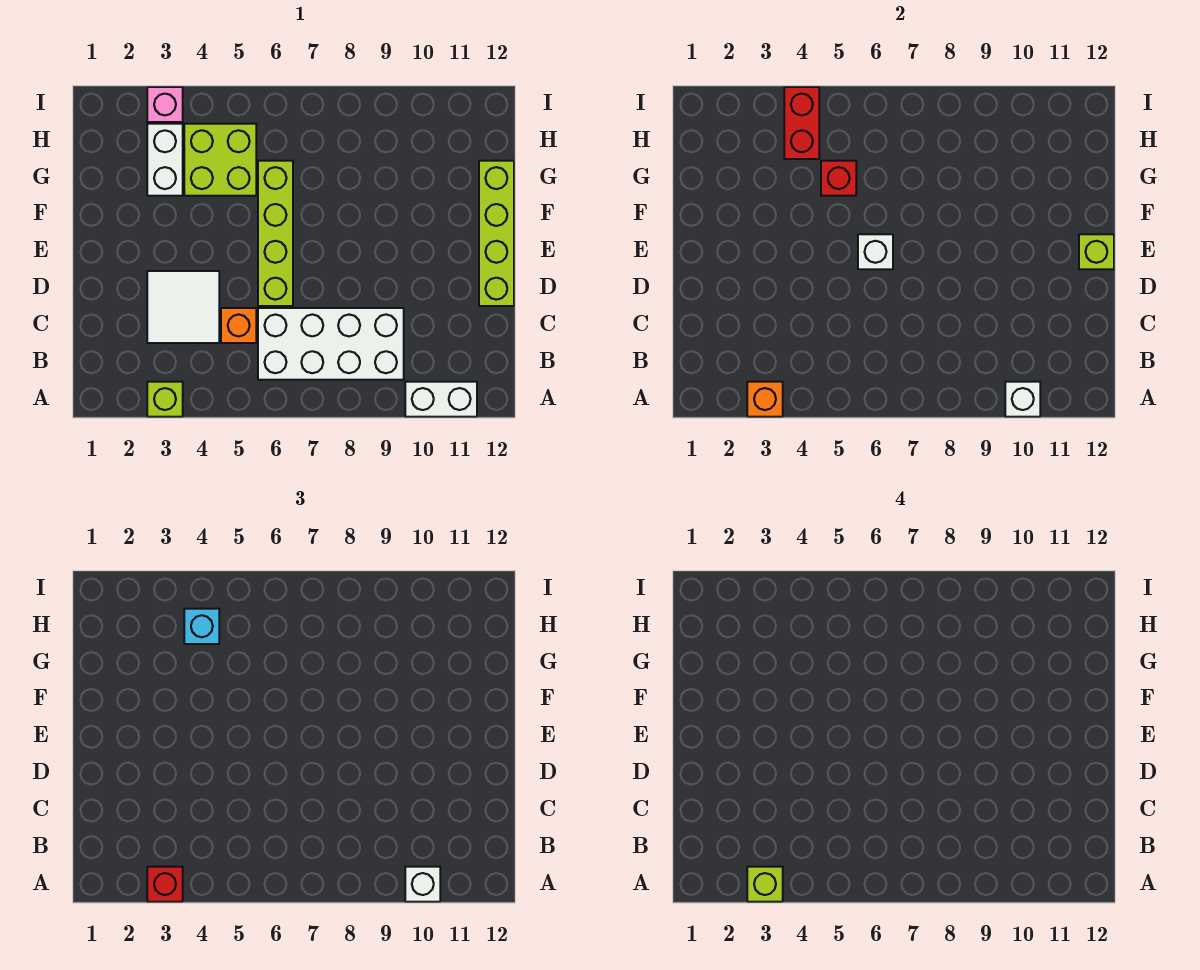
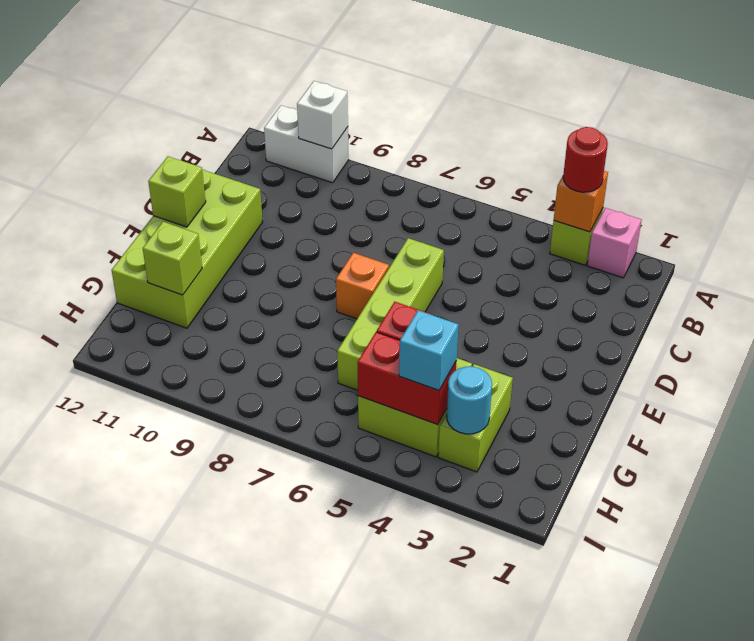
red 1x1 brick [147,867,183,902] -> red 1x1 round brick [563,127,608,192]
lime 1x1 brick [747,867,783,902] -> lime 1x1 brick moved to [143,222,202,295]
white 1x1 brick [405,867,440,902] -> none
white 2x4 brick [258,308,404,380] -> none
white 2x2 tile [147,271,219,343] -> none
orange 1x1 brick [221,308,256,343] -> orange 1x1 brick moved to [336,253,389,319]
lime 1x4 brick [479,161,514,306] -> lime 2x4 brick [112,170,263,328]
white 1x1 brick [858,234,893,269] -> none
white 1x2 brick [147,124,183,196] -> lime 1x2 brick [438,364,513,472]
none -> cyan 1x1 round brick [447,366,492,434]
red 1x2 brick [784,87,819,159] -> red 1x2 brick turned to [358,332,457,425]
pink 1x1 brick [147,87,183,122] -> pink 1x1 brick moved to [587,208,642,278]

